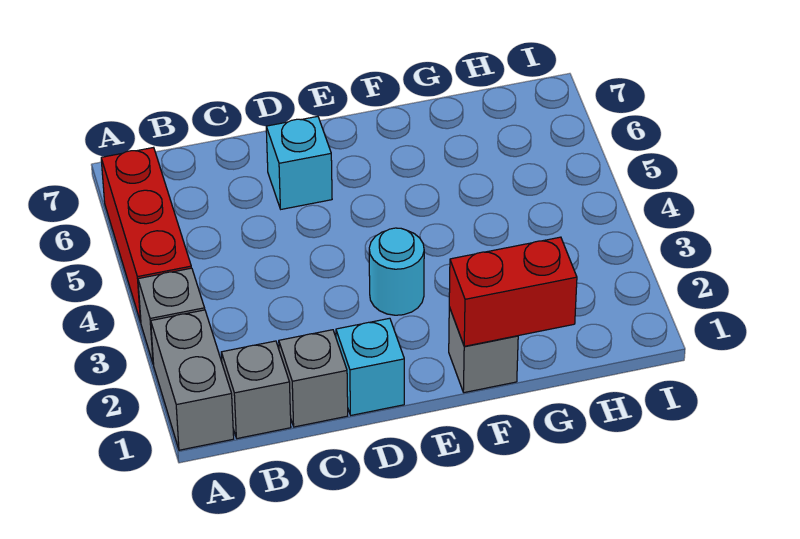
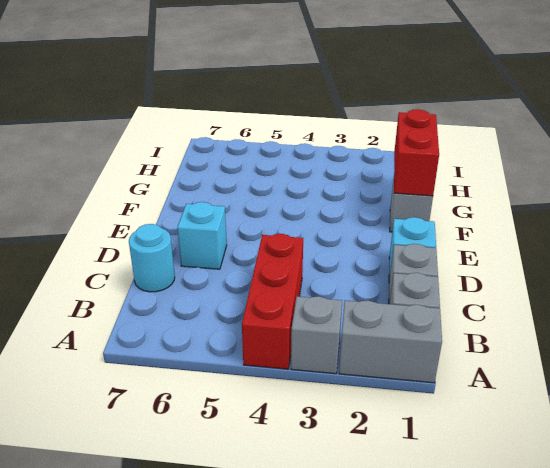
red 1x3 brick [101,147,191,322] -> red 1x3 brick turned to [242,234,303,369]
cyan 1x1 round brick [369,228,424,315] -> cyan 1x1 round brick moved to [129,224,175,292]

